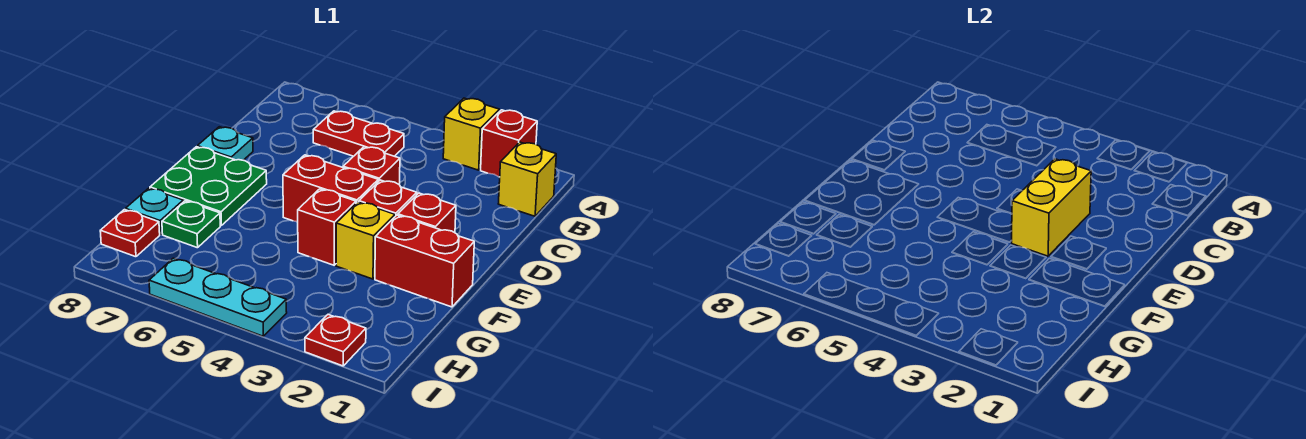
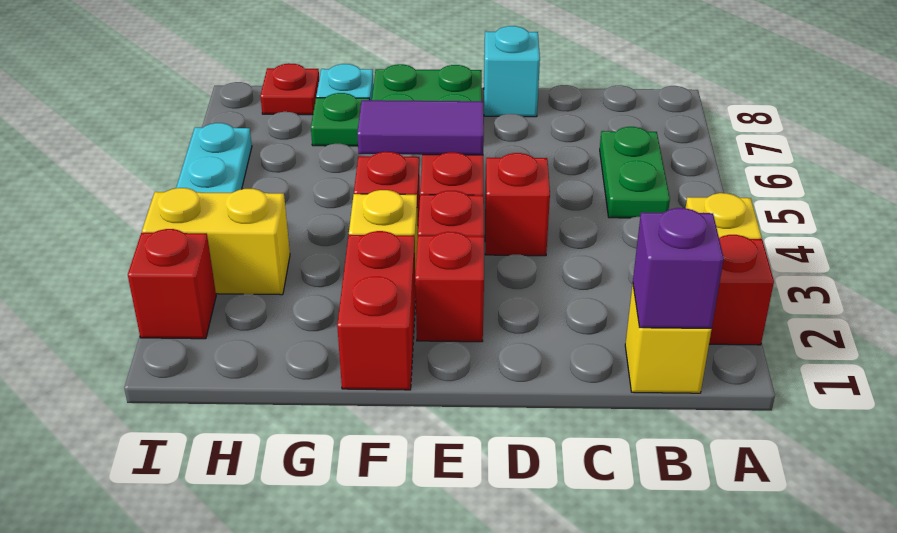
none -> purple 1x1 brick [633,208,724,328]
red 1x2 plate [313,111,404,156] -> green 1x2 plate [600,127,670,218]
yellow 1x2 brick [1011,159,1091,256] -> yellow 1x2 brick moved to [142,188,290,295]
cyan 1x1 plate [197,127,253,160] -> cyan 1x1 brick [484,26,540,117]
none -> purple 1x2 tile [357,100,484,155]
red 1x1 plate [305,314,366,366] -> red 1x1 brick [128,229,216,339]

